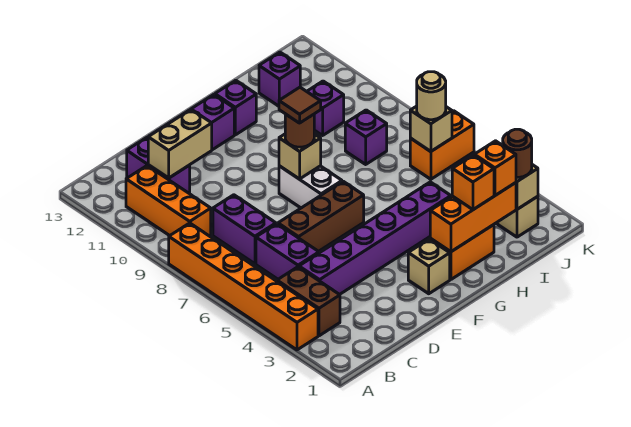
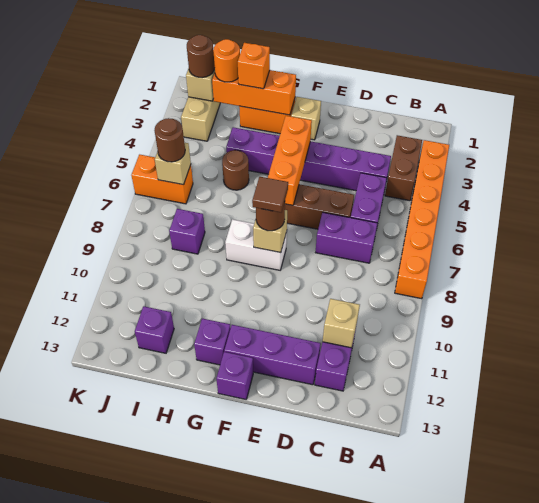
orange 1x3 brick [126,166,211,236] -> orange 1x3 brick moved to [268,116,312,205]
purple 1x2 brick [213,195,276,264] -> purple 1x2 brick turned to [316,213,377,263]
tan 1x2 brick [148,109,212,178] -> tan 1x1 brick [323,299,360,348]
white 1x2 brick [279,166,342,208] -> white 1x2 brick turned to [225,219,287,270]
none -> brown 1x1 round brick [222,150,249,190]
orange 1x1 brick [474,141,516,195] -> orange 1x1 round brick [213,39,240,82]
purple 1x1 brick [307,81,344,135] -> purple 1x1 brick moved to [216,352,253,399]
tan 1x1 round brick [417,72,446,120] -> brown 1x1 round brick [154,118,185,162]

